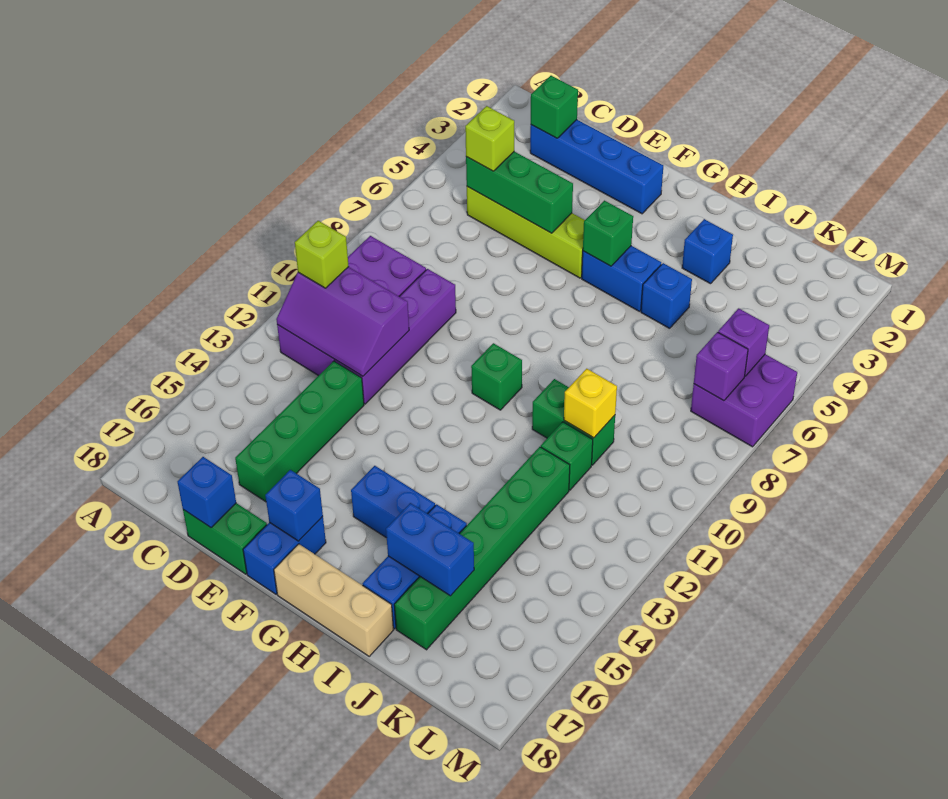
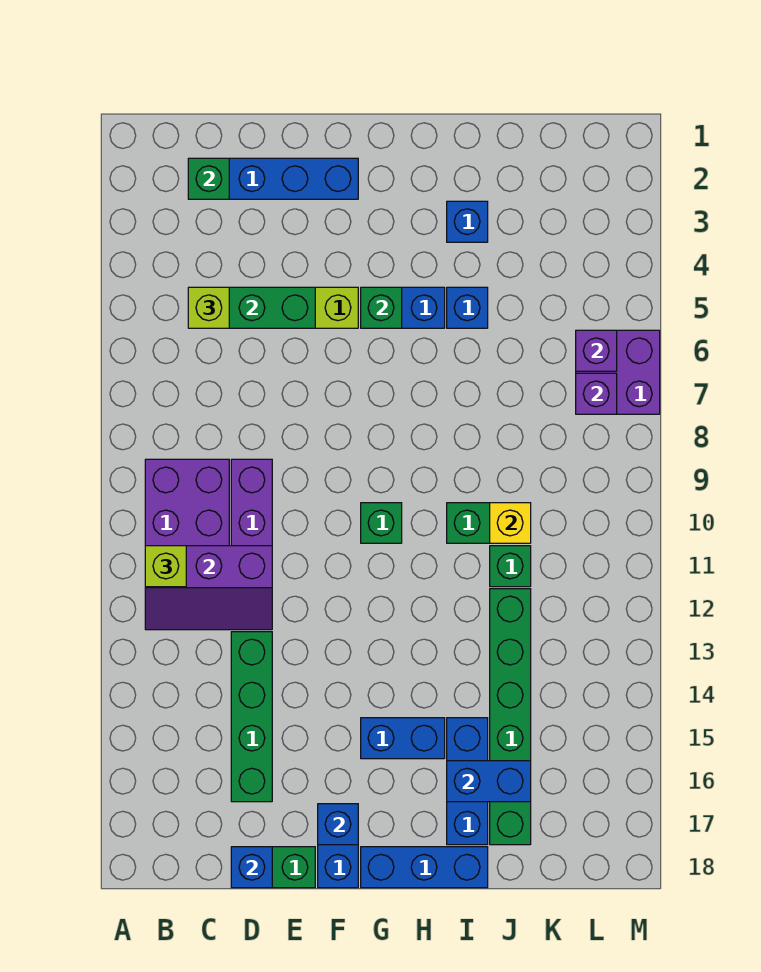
tan 1x3 brick [274,544,393,656] -> blue 1x3 brick [361,847,488,888]

